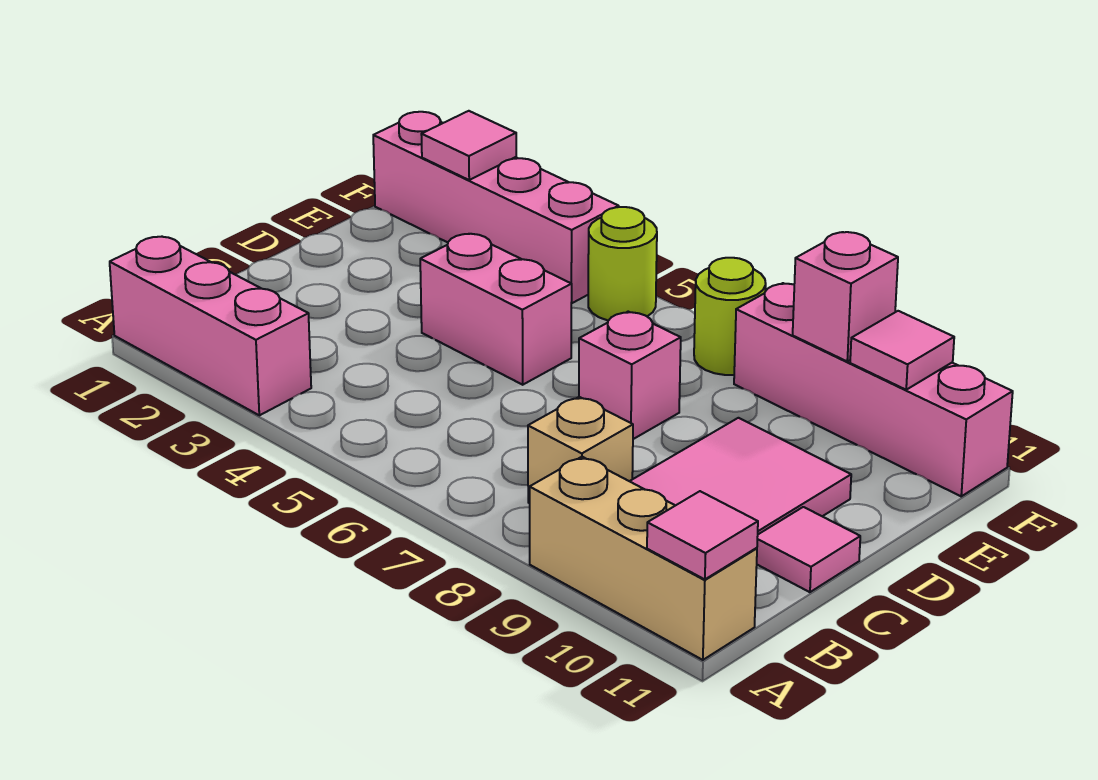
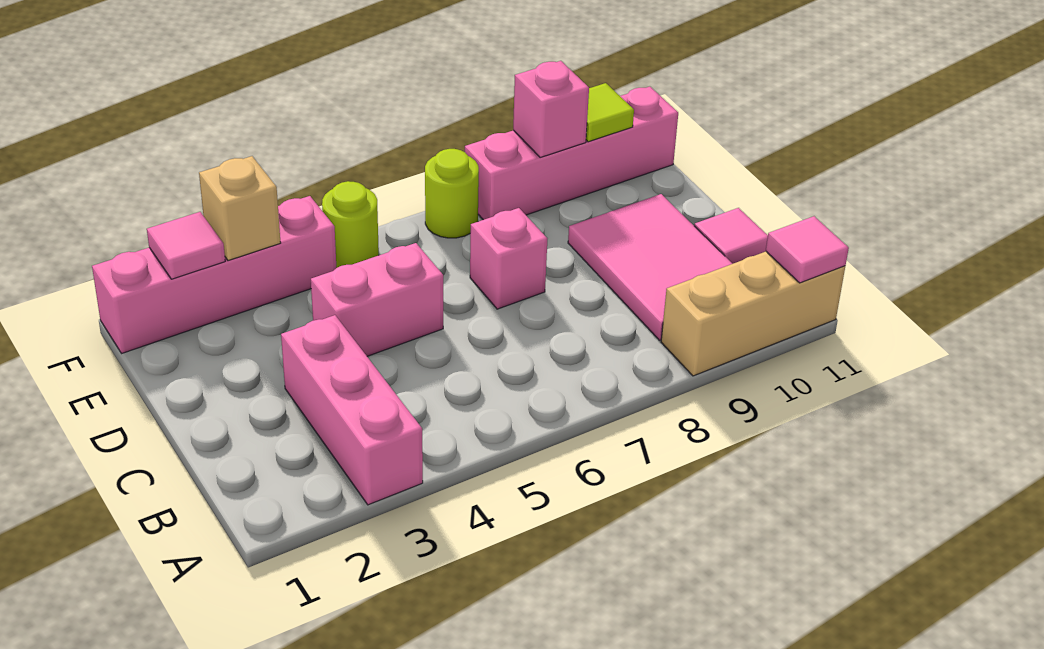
pink 1x3 brick [110,237,311,415] -> pink 1x3 brick turned to [281,315,423,505]
tan 1x1 brick [528,397,633,503] -> tan 1x1 brick moved to [199,156,281,261]
pink 1x1 tile [850,311,954,390] -> lime 1x1 tile [586,83,634,142]

